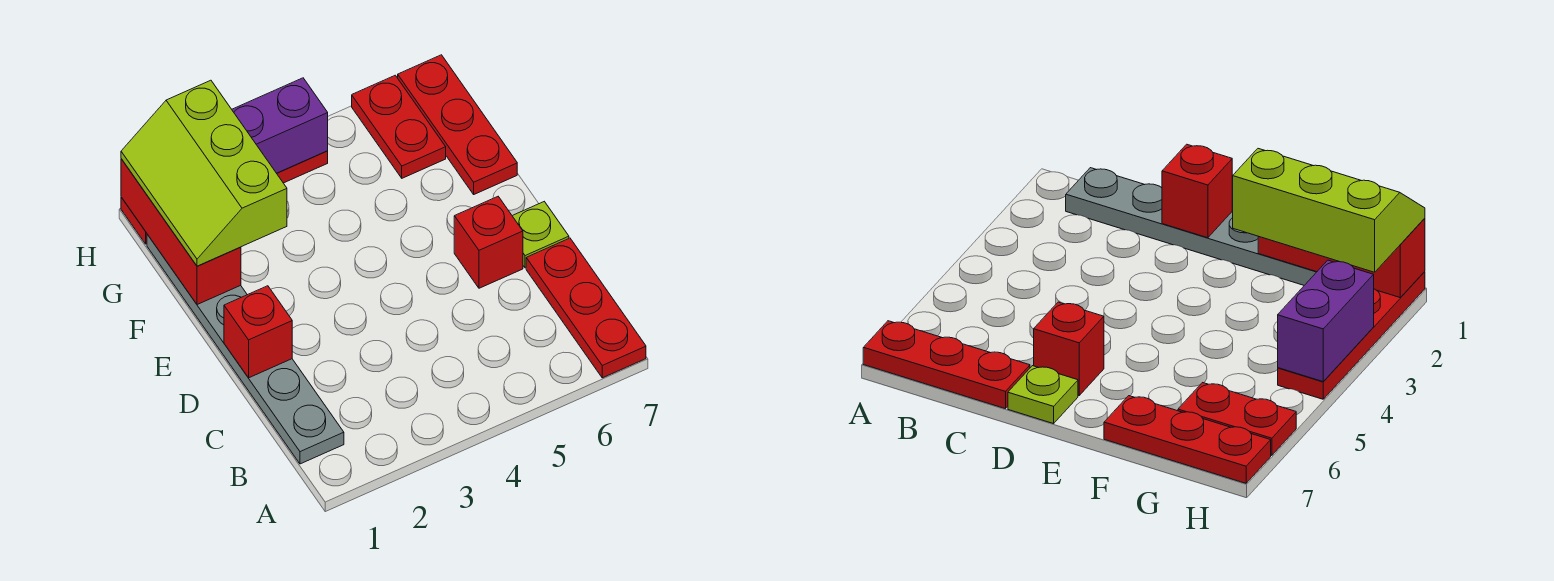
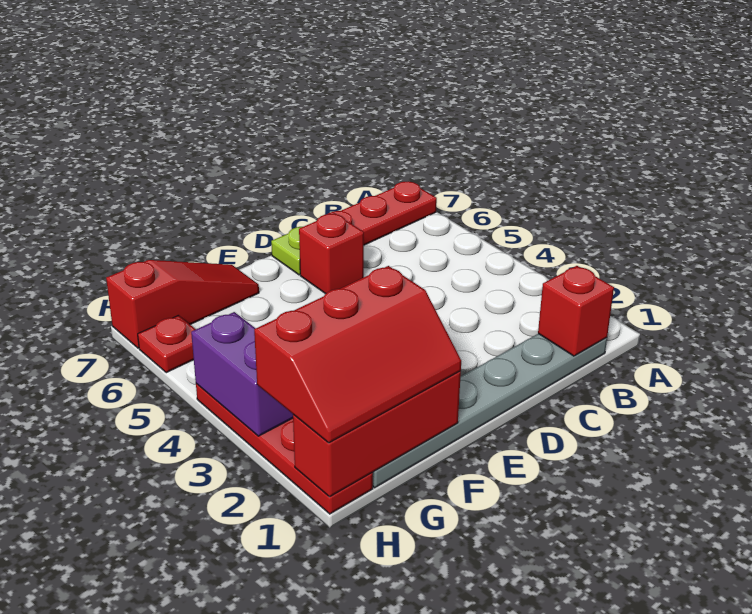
red 1x1 brick [224,286,292,378] -> red 1x1 brick moved to [538,266,614,356]
lime 2x3 slope [121,80,287,266] -> red 2x3 slope [254,266,461,443]
red 1x3 plate [398,55,517,194] -> red 1x3 slope [106,260,259,348]
red 1x2 plate [352,75,446,178] -> red 1x1 plate [138,315,196,373]

